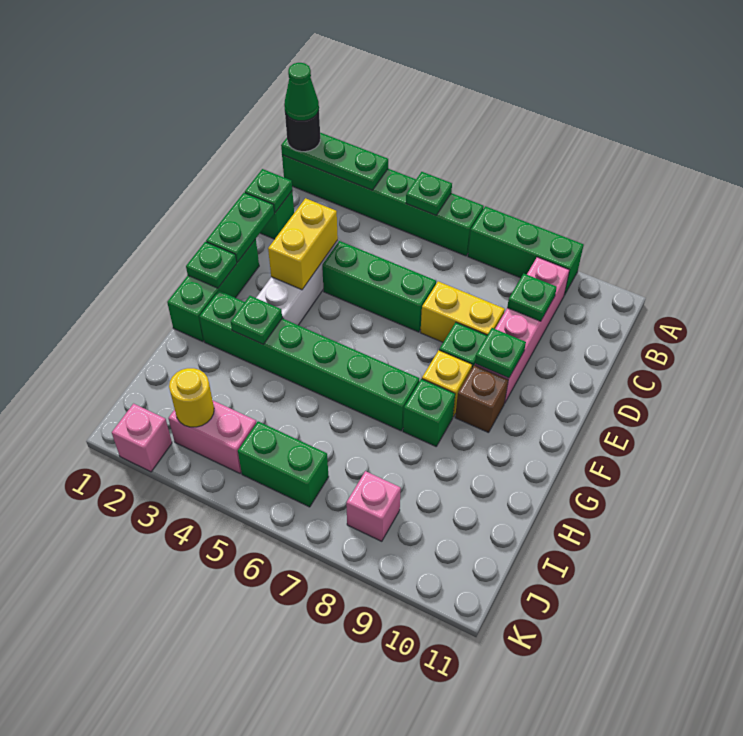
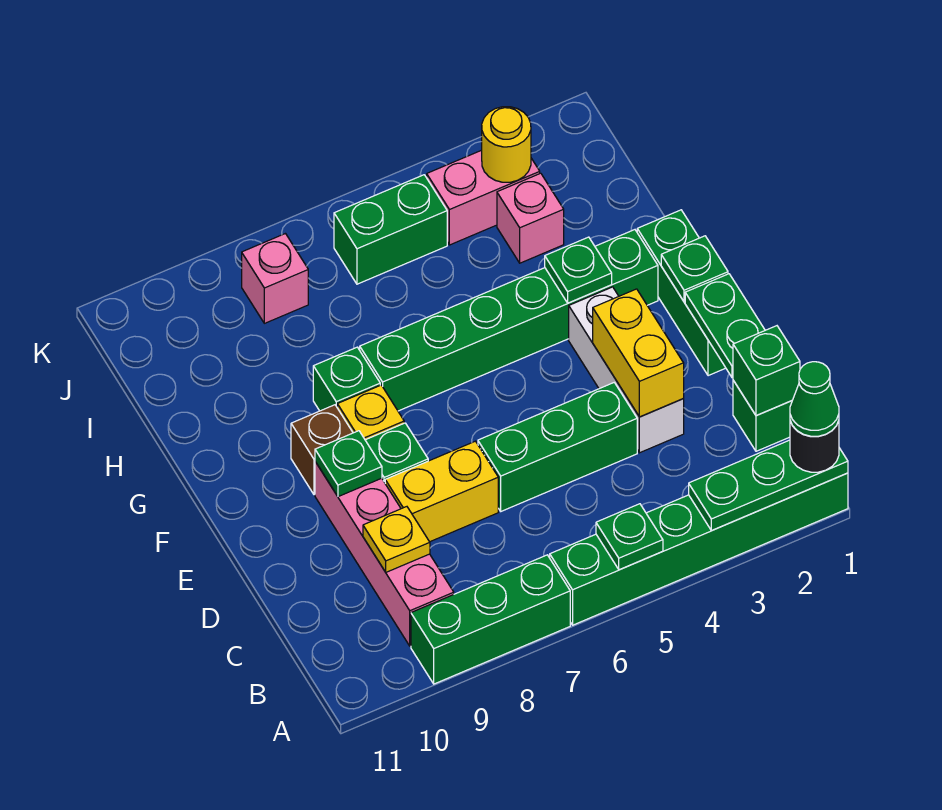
green 1x1 plate [245,169,292,213] -> green 1x1 brick [733,326,800,416]
green 1x1 plate [507,274,557,321] -> yellow 1x1 plate [363,507,430,572]
pink 1x1 brick [112,404,172,472] -> pink 1x1 brick moved to [497,173,564,263]

